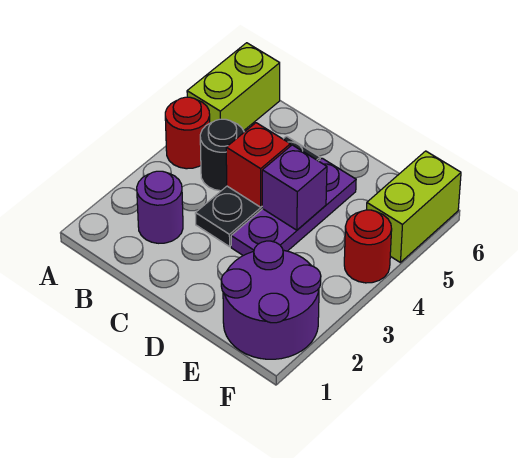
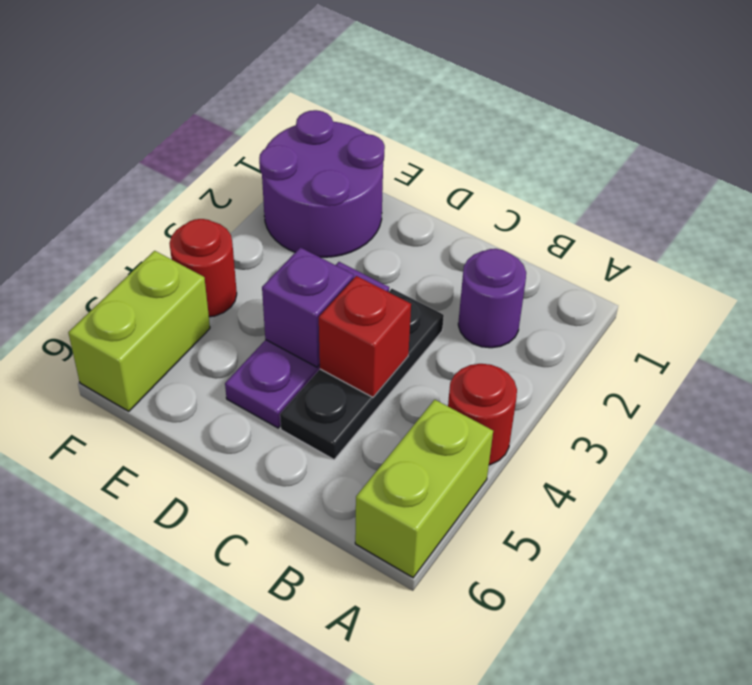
black 1x1 round brick [200,119,244,191] -> none

